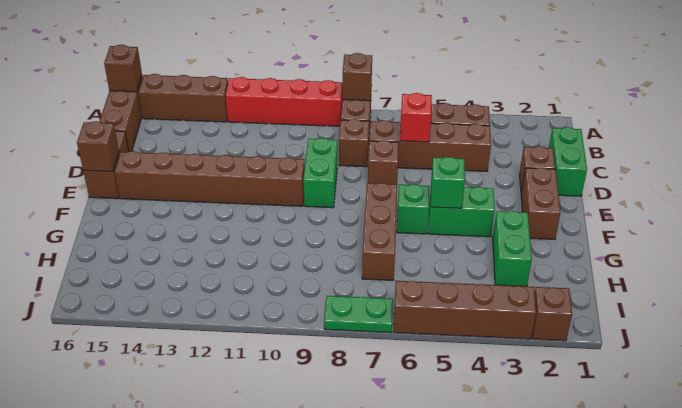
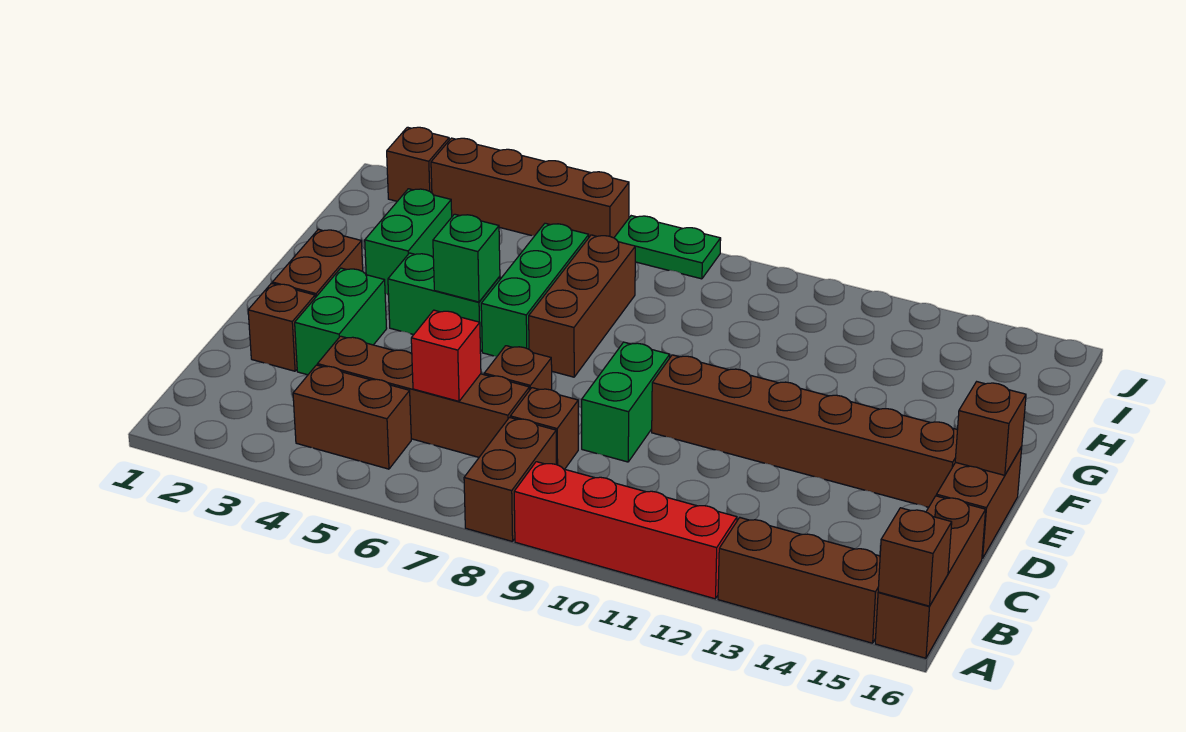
brown 1x1 brick [343,53,372,101] -> none
green 1x2 brick [549,127,587,196] -> green 1x2 brick moved to [295,268,387,375]
green 1x1 brick [397,184,429,234] -> green 1x3 brick [481,223,589,356]

